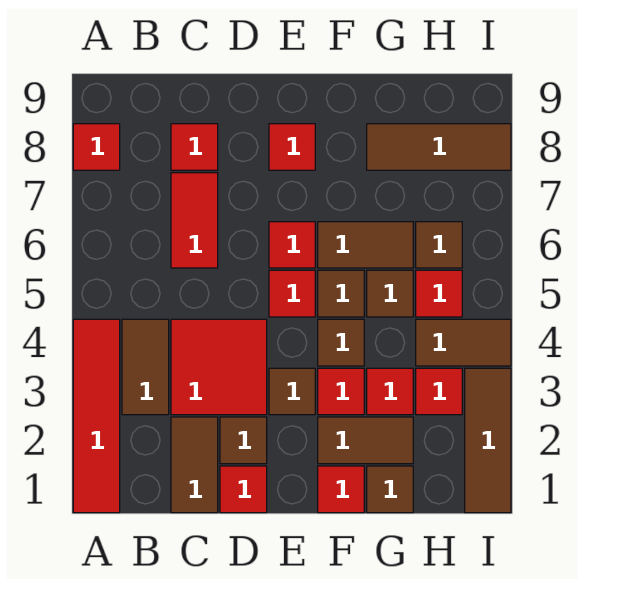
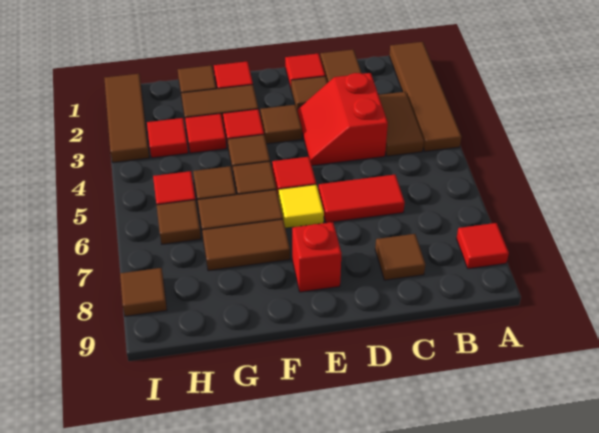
red 1x4 tile [73,319,120,513] -> brown 1x4 tile [389,42,461,152]
red 2x2 tile [171,319,267,415] -> red 2x2 slope [298,73,388,166]
red 1x2 tile [171,173,218,268] -> red 1x2 tile turned to [318,175,405,223]
red 1x1 tile [171,124,218,170] -> brown 1x1 tile [375,234,425,280]
red 1x1 tile [269,222,315,268] -> yellow 1x1 tile [279,185,324,228]
red 1x1 tile [269,124,315,170] -> red 1x1 brick [292,222,342,292]
brown 1x3 tile [367,124,511,170] -> brown 1x1 tile [120,268,167,316]
brown 1x2 tile [416,319,511,366] -> brown 1x2 tile moved to [202,219,290,271]

